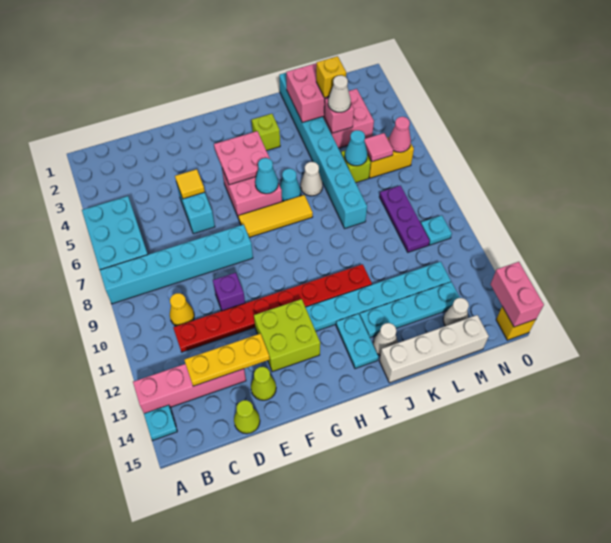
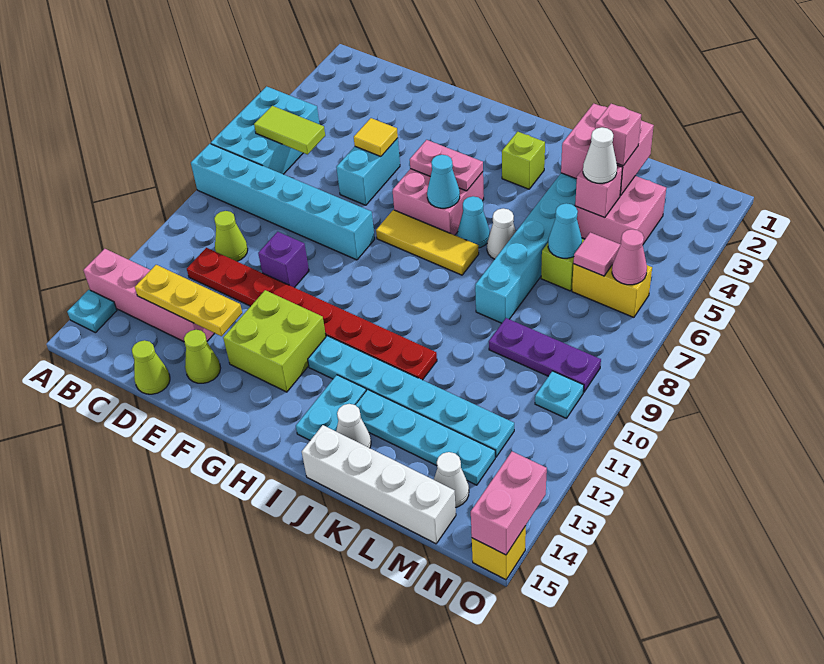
none -> lime 1x2 tile [254,106,325,154]
yellow 1x1 cone [170,293,194,326] -> lime 1x1 cone [214,211,248,261]
pink 2x2 plate [214,131,270,185] -> pink 1x2 plate [410,140,483,191]
yellow 1x1 brick [316,56,346,98] -> pink 1x1 brick [595,104,641,166]
purple 1x3 plate [379,186,430,252] -> purple 1x3 plate turned to [489,318,601,392]

